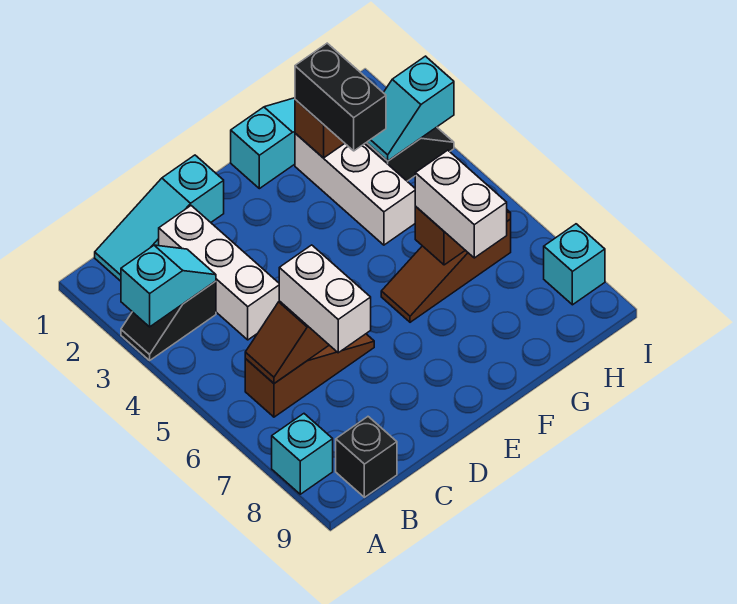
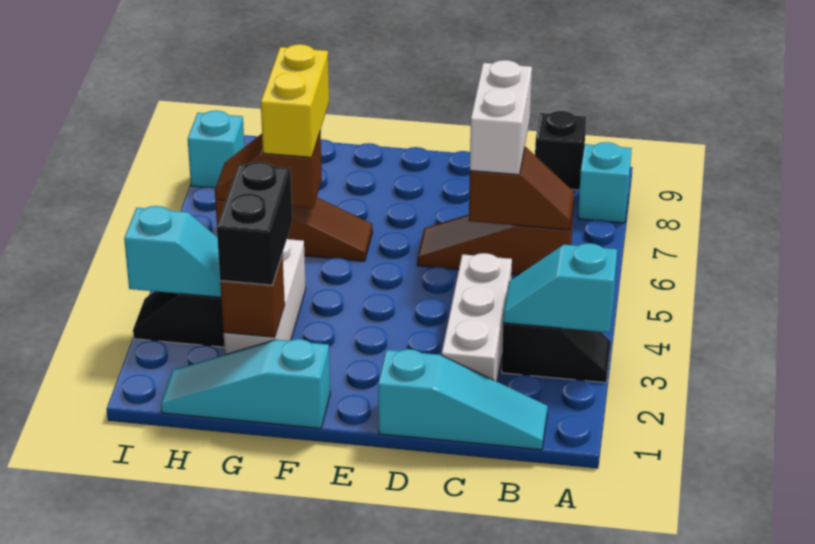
white 1x2 brick [415,150,507,258] -> yellow 1x2 brick [261,44,329,157]

